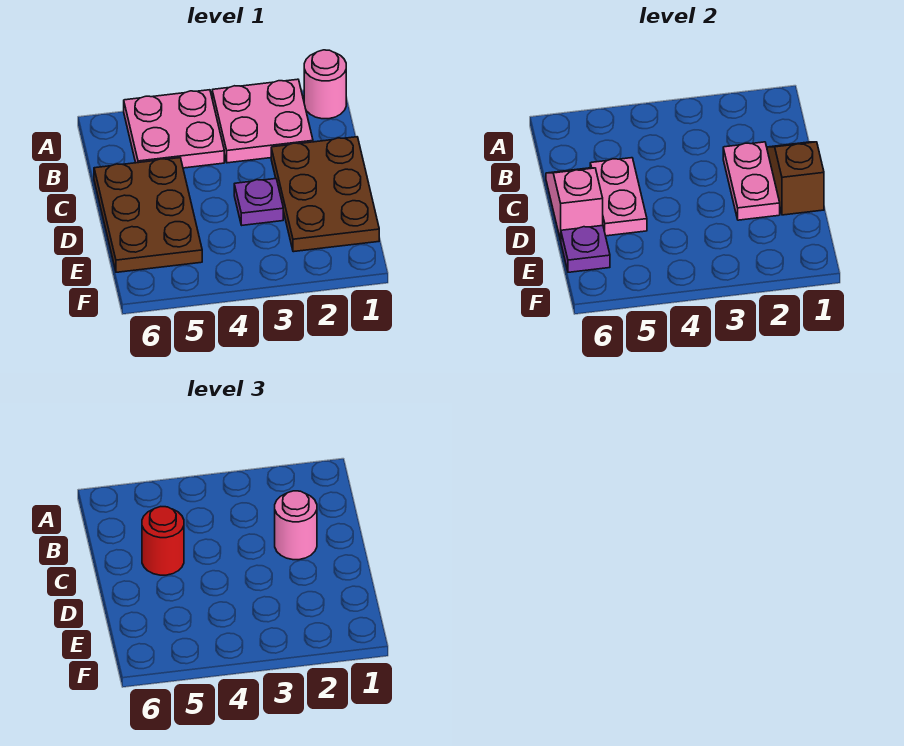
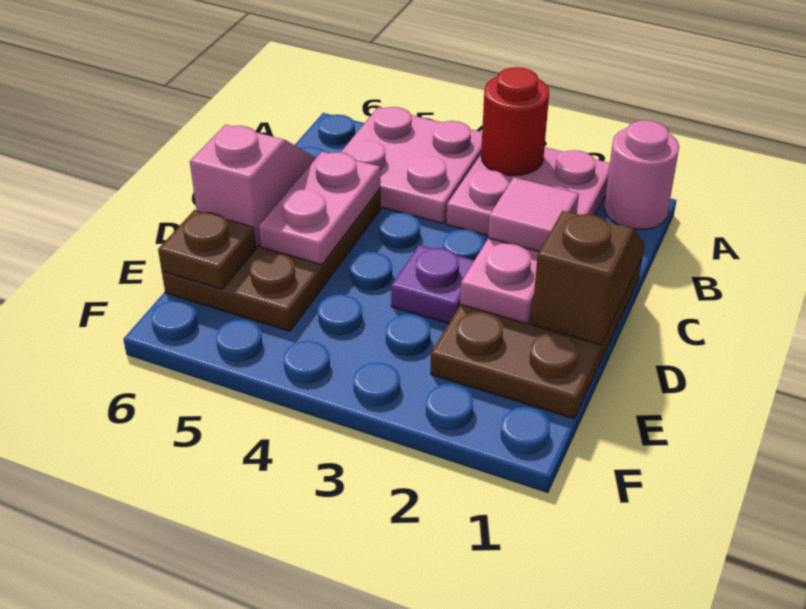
pink 1x1 round brick [275,491,317,560] -> pink 1x1 tile [488,177,579,251]
red 1x1 round brick [142,507,184,575] -> red 1x1 round brick moved to [481,67,549,176]
purple 1x1 plate [561,226,610,272] -> brown 1x1 plate [158,210,256,289]

